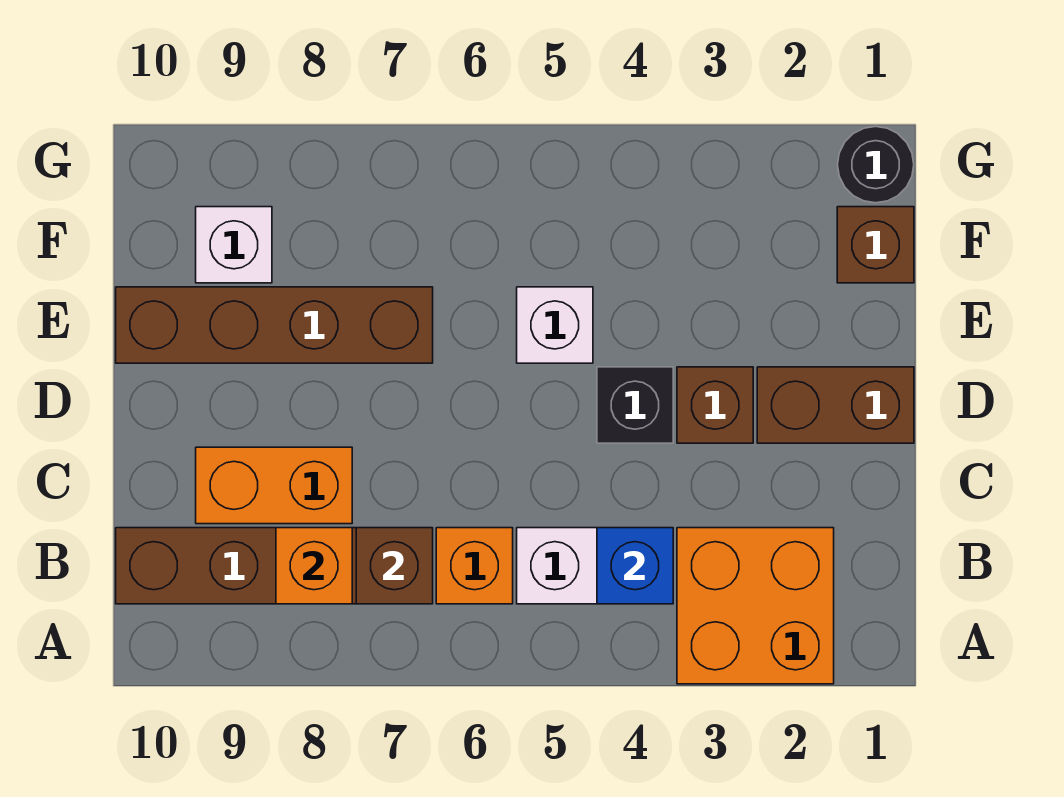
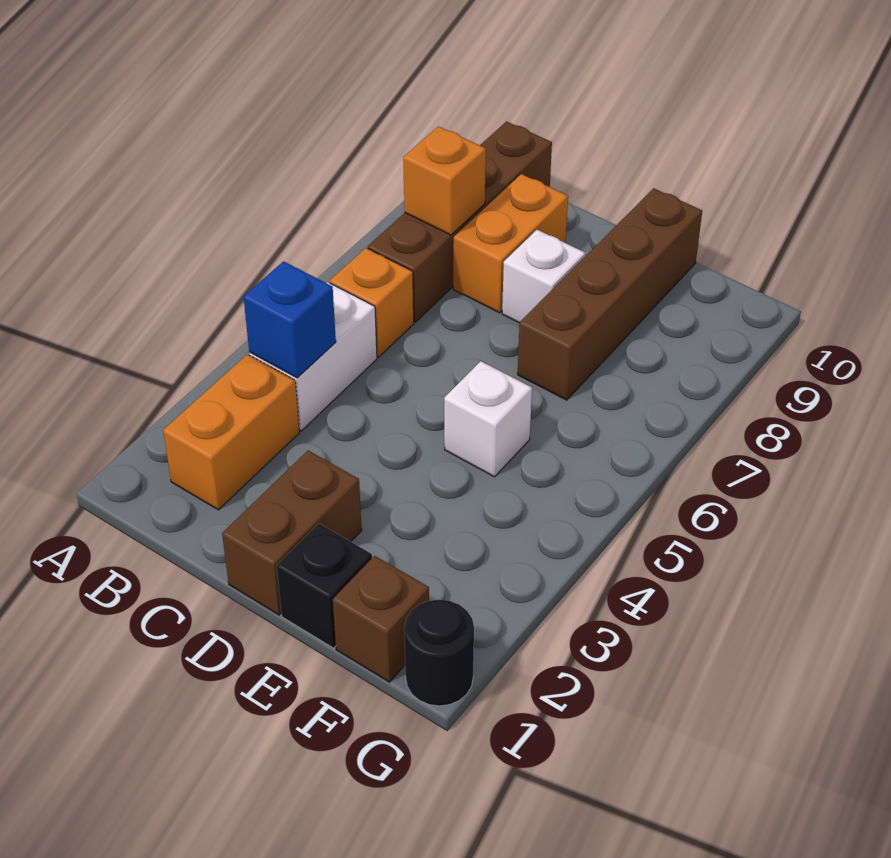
orange 2x2 brick [677,528,834,684] -> orange 1x2 brick [163,354,300,510]
brown 1x1 brick [356,528,433,604] -> none
brown 1x1 brick [677,367,753,443] -> none
black 1x1 brick [597,367,673,443] -> black 1x1 brick moved to [277,524,372,648]
white 1x1 brick [196,207,272,283] -> white 1x1 brick moved to [502,230,585,323]

